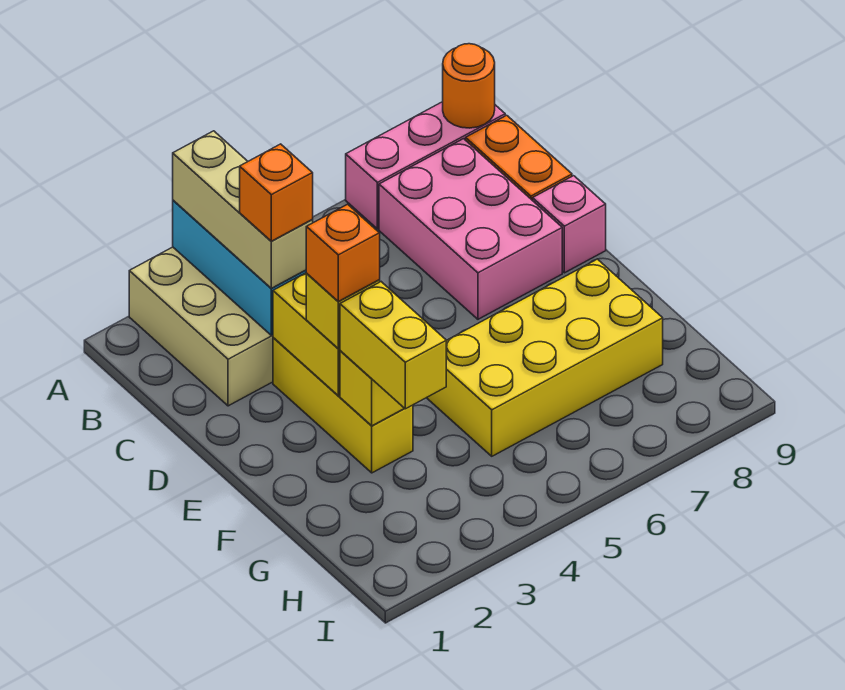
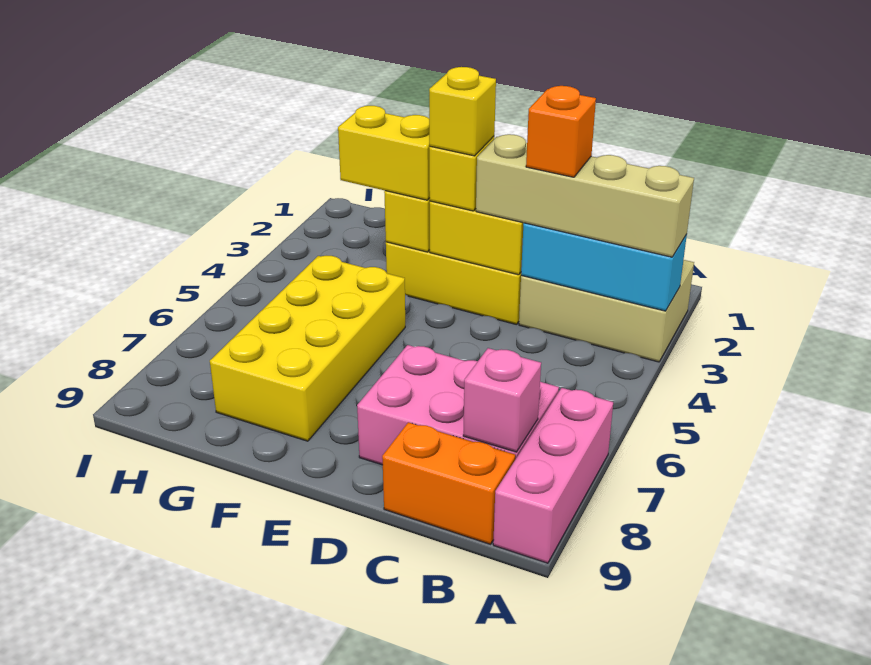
tan 1x3 brick [173,131,313,288] -> tan 1x4 brick [476,134,694,257]
orange 1x1 round brick [443,44,495,128] -> none
pink 1x1 brick [533,176,606,273] -> pink 1x1 brick moved to [463,348,541,452]
orange 1x1 brick [306,204,380,301] -> yellow 1x1 brick [429,67,496,156]

